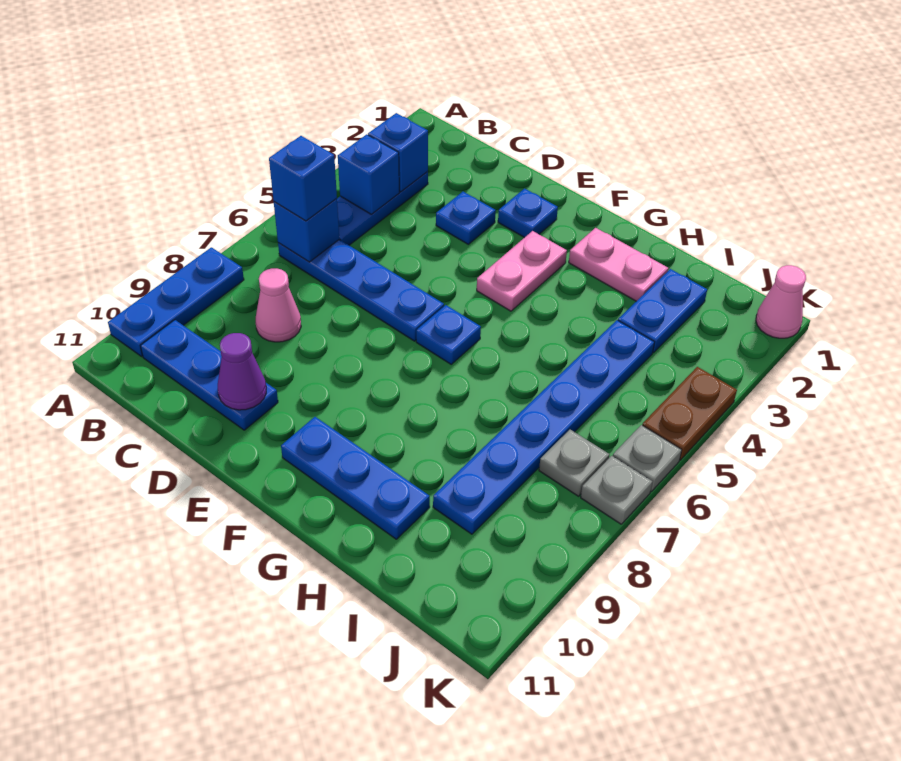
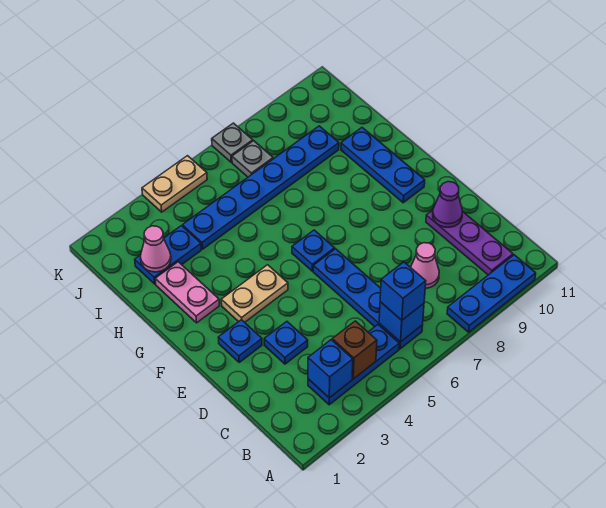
blue 1x1 brick [338,134,399,215] -> brown 1x1 brick [332,321,377,379]
blue 1x3 plate [141,320,278,430] -> purple 1x3 plate [426,210,513,275]
pink 1x2 plate [477,231,567,311] -> tan 1x2 plate [221,265,288,322]
pink 1x1 cone [756,265,806,338] -> pink 1x1 cone moved to [141,226,171,272]
brown 1x2 plate [642,367,737,460] -> tan 1x2 plate [142,156,207,212]
grey 1x1 plate [613,425,682,492] -> none

